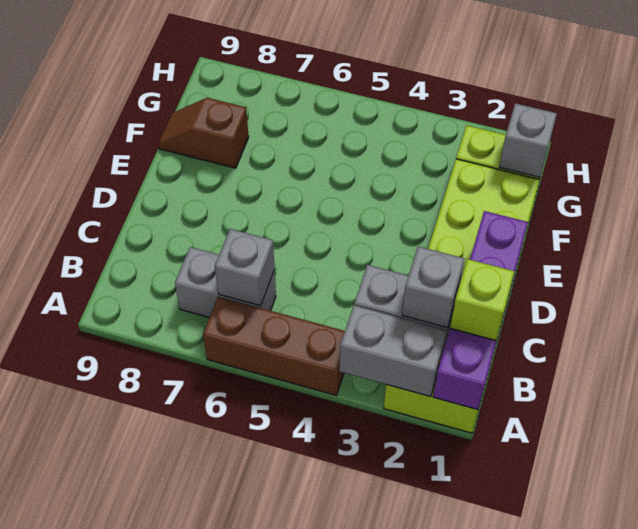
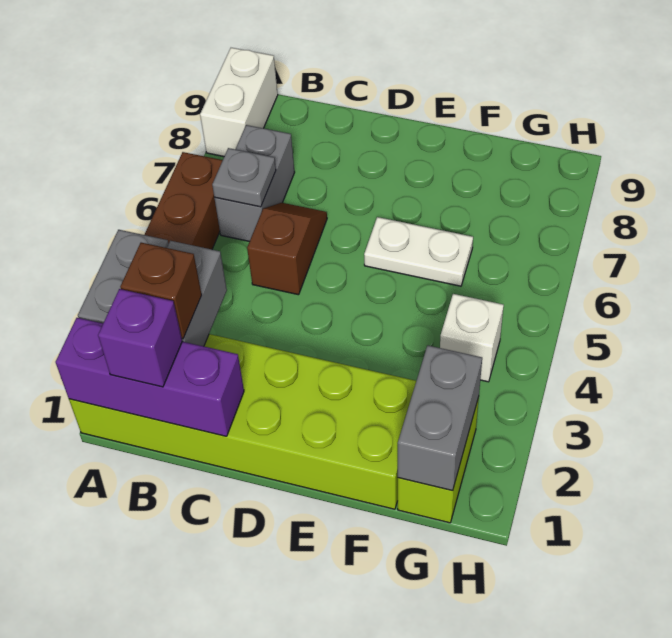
purple 1x4 brick [433,211,528,410] -> purple 1x3 brick [56,318,244,436]
none -> white 1x2 brick [200,48,278,156]
lime 1x1 brick [450,259,515,341] -> purple 1x1 brick [98,289,182,387]
grey 1x1 brick [402,246,464,328] -> brown 1x1 brick [120,243,202,339]
grey 1x1 brick [215,229,275,306] -> grey 1x1 plate [212,148,276,207]
none -> white 1x2 plate [364,217,473,286]
brown 1x2 slope [158,98,249,168] -> brown 1x2 slope moved to [247,203,327,295]
grey 1x1 brick [499,103,557,177] -> grey 1x2 brick [398,345,482,491]
none -> white 1x1 brick [440,294,504,382]

